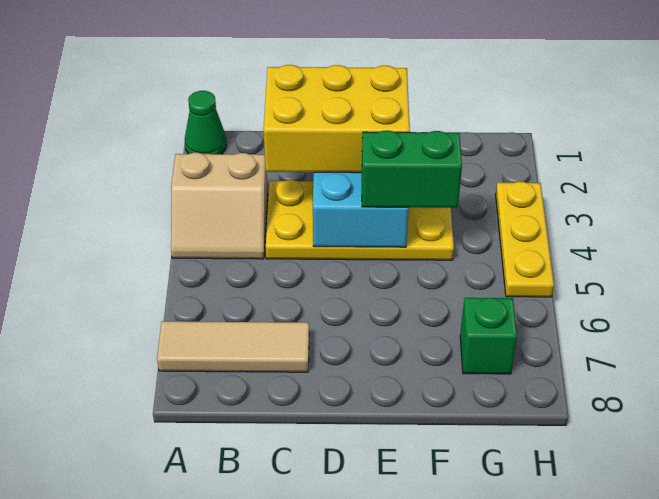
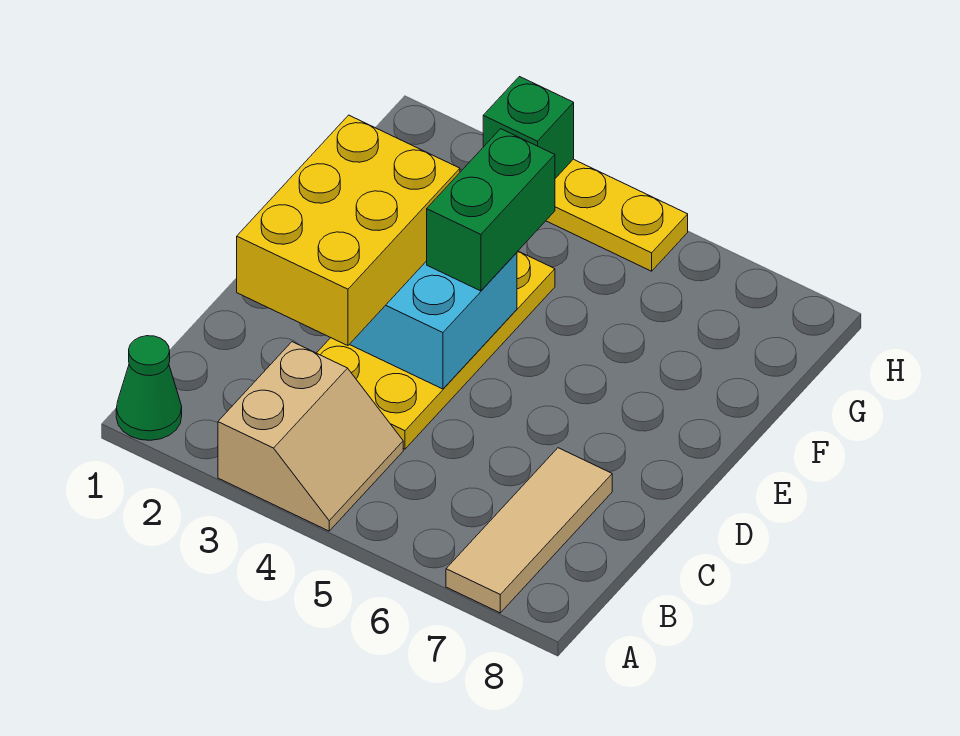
green 1x1 brick [460,298,517,374] -> green 1x1 brick moved to [483,77,574,178]

